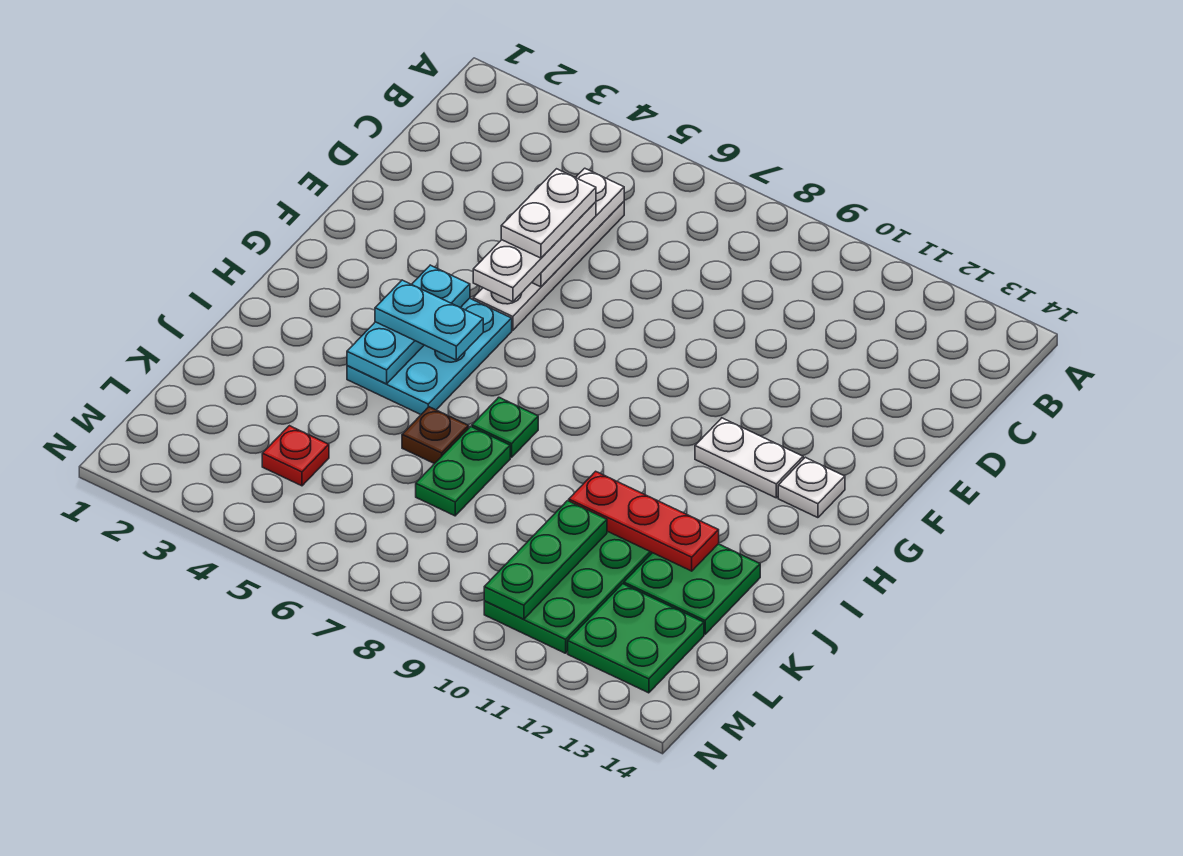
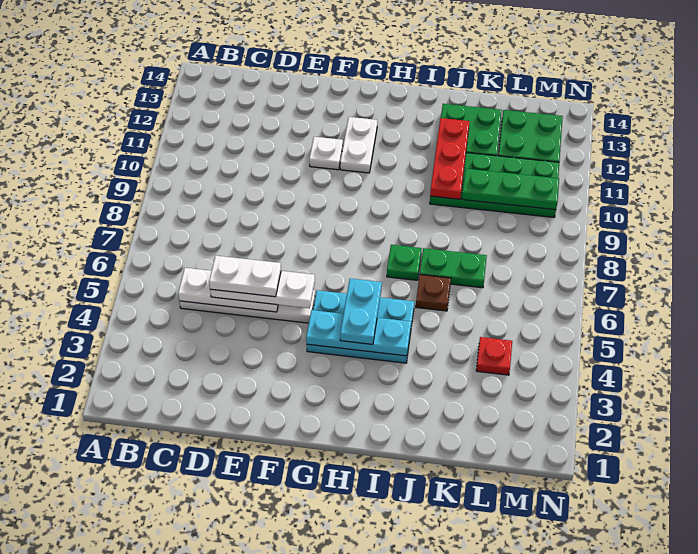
white 1x1 plate [778,457,845,518] -> white 1x1 plate moved to [309,137,343,170]

